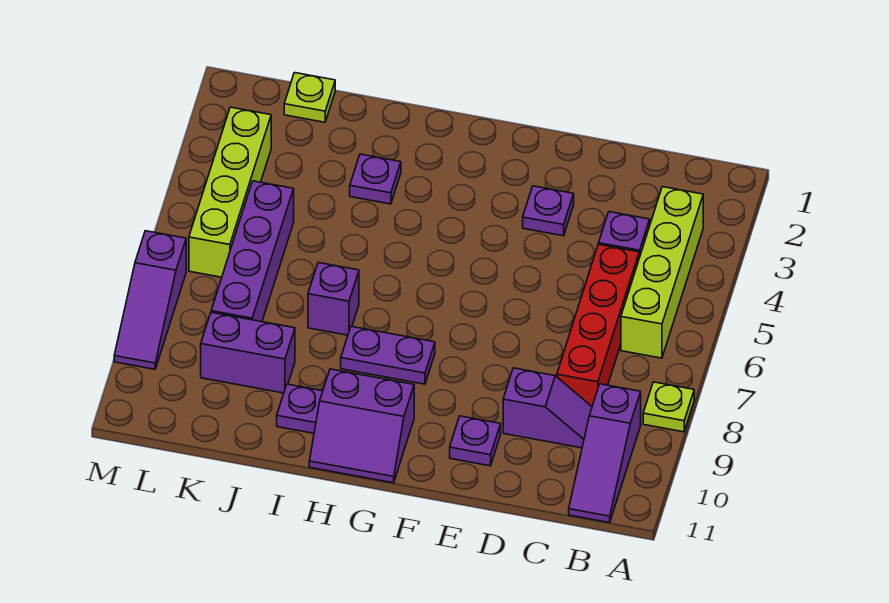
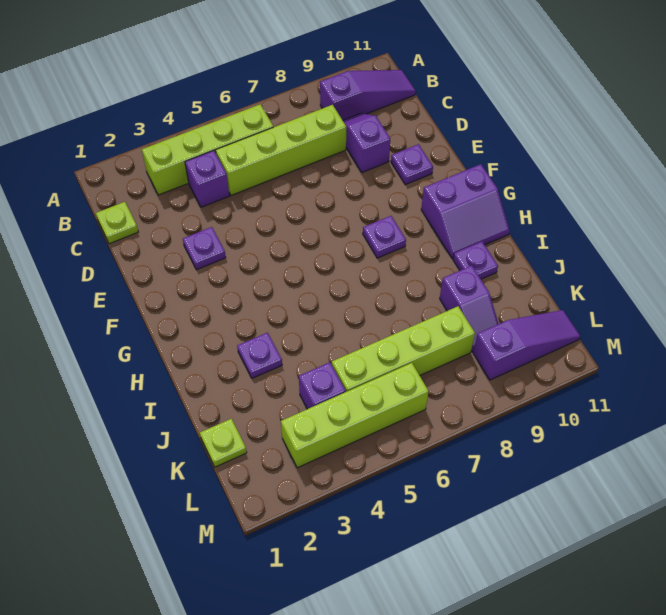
lime 1x1 plate [643,382,694,432] -> lime 1x1 plate moved to [96,202,138,244]
red 1x4 brick [557,244,639,406] -> lime 1x4 brick [216,105,346,195]
purple 1x2 plate [341,326,435,384] -> purple 1x1 plate [363,216,406,258]
purple 2x2 slope [309,369,414,483] -> purple 2x2 slope turned to [421,164,510,259]
purple 1x1 brick [308,263,359,335] -> purple 1x1 brick moved to [299,362,346,409]
purple 1x2 brick [201,312,295,393] -> purple 1x2 slope [440,266,499,352]
purple 1x4 brick [211,181,294,322] -> lime 1x4 brick [332,306,475,392]
purple 1x3 slope [114,231,186,369] -> purple 1x3 slope moved to [473,310,580,380]

